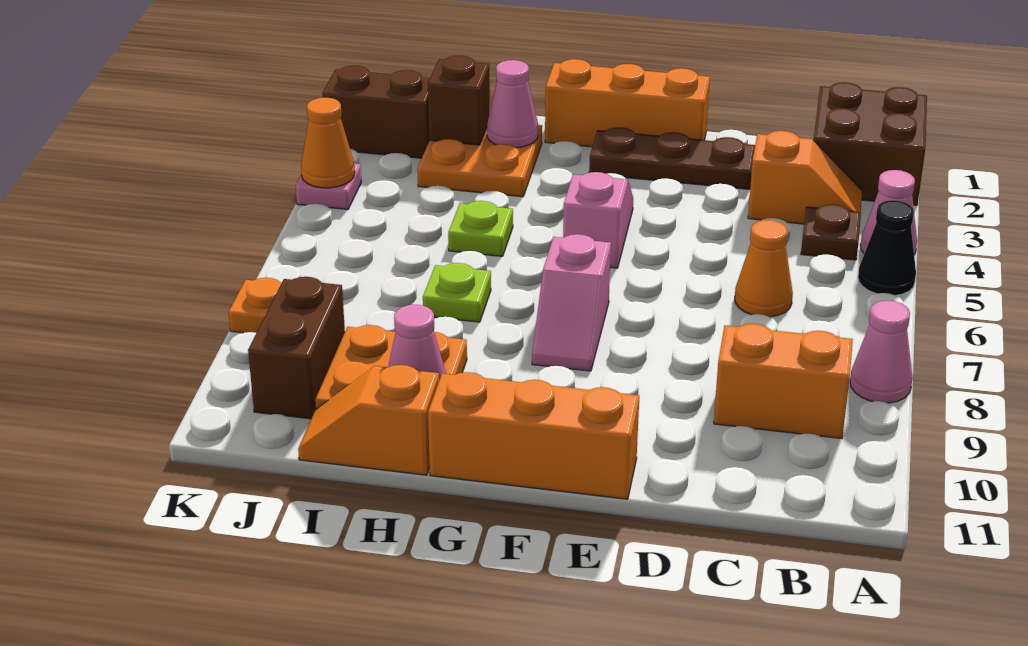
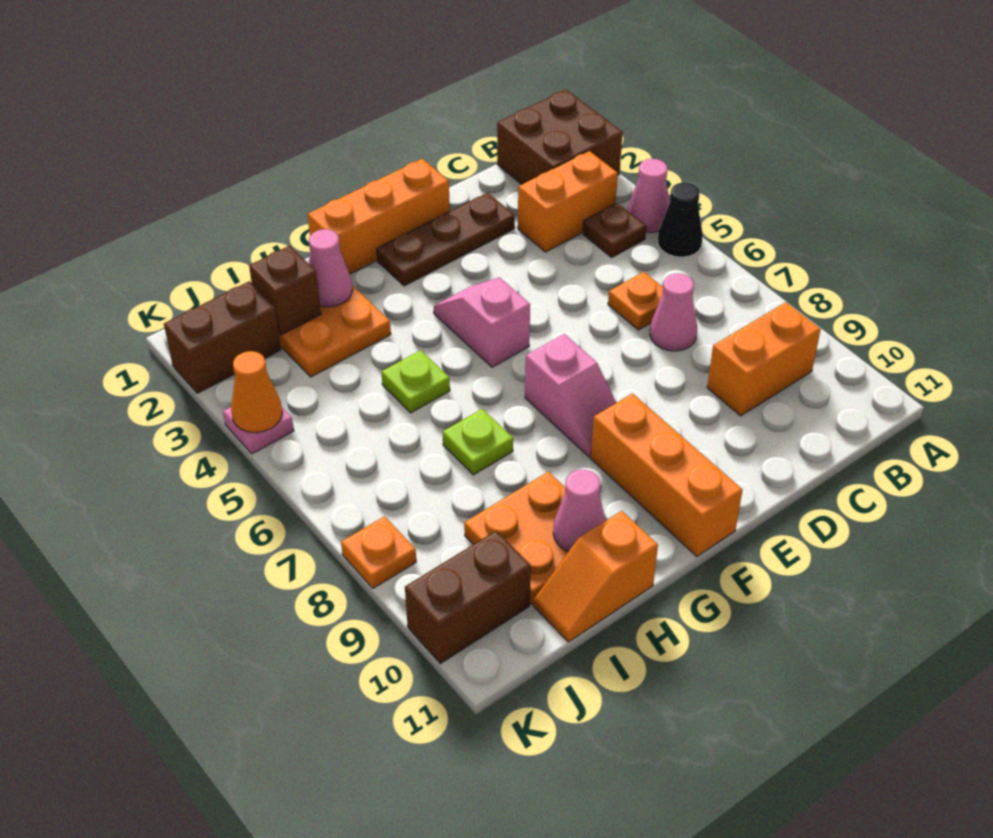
pink 1x1 cone [850,301,913,403] -> pink 1x1 cone moved to [650,274,697,351]
orange 1x2 slope [748,131,862,224] -> orange 1x2 brick [518,151,618,252]
orange 1x1 cone [735,220,793,317] -> orange 1x1 plate [608,272,663,330]
orange 1x3 brick [428,372,639,499] -> orange 1x3 brick turned to [591,394,742,557]
brown 1x2 brick [248,277,345,419] -> brown 1x2 brick turned to [405,531,531,664]

